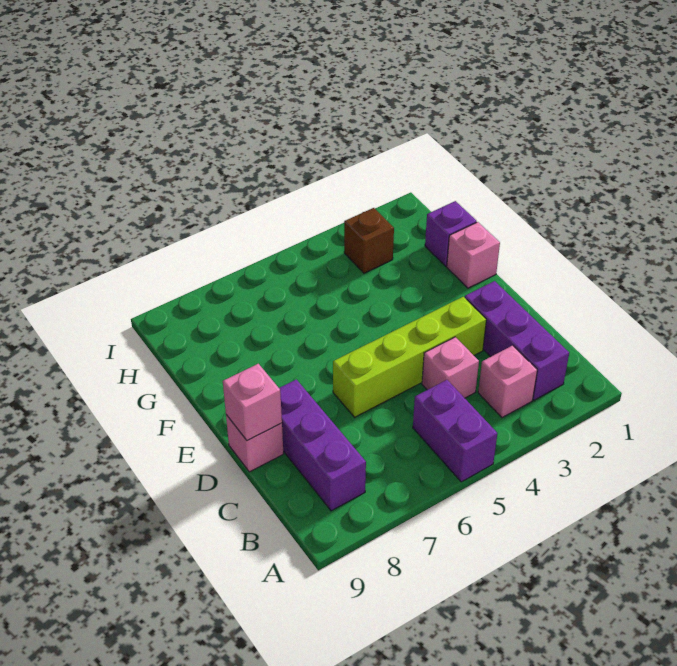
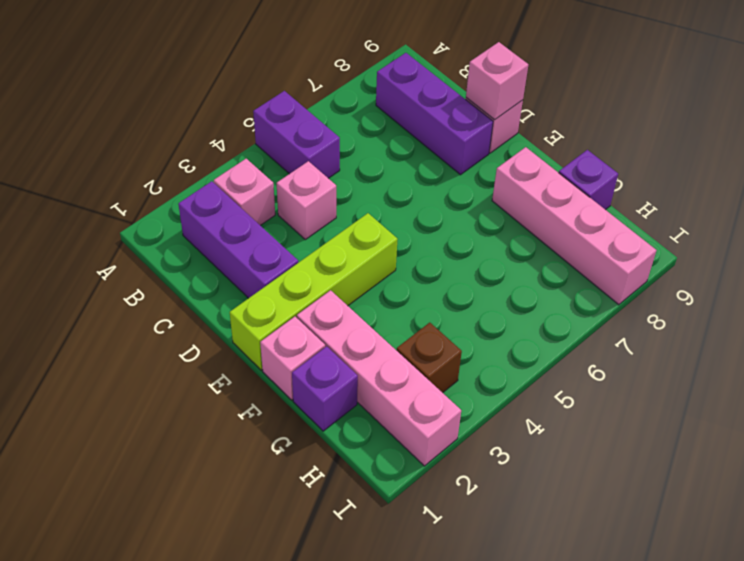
lime 1x4 brick [333,297,486,417] -> lime 1x4 brick moved to [230,213,398,370]
none -> pink 1x4 brick [297,290,461,466]
none -> pink 1x4 brick [492,147,656,305]
none -> purple 1x1 brick [559,150,618,210]

